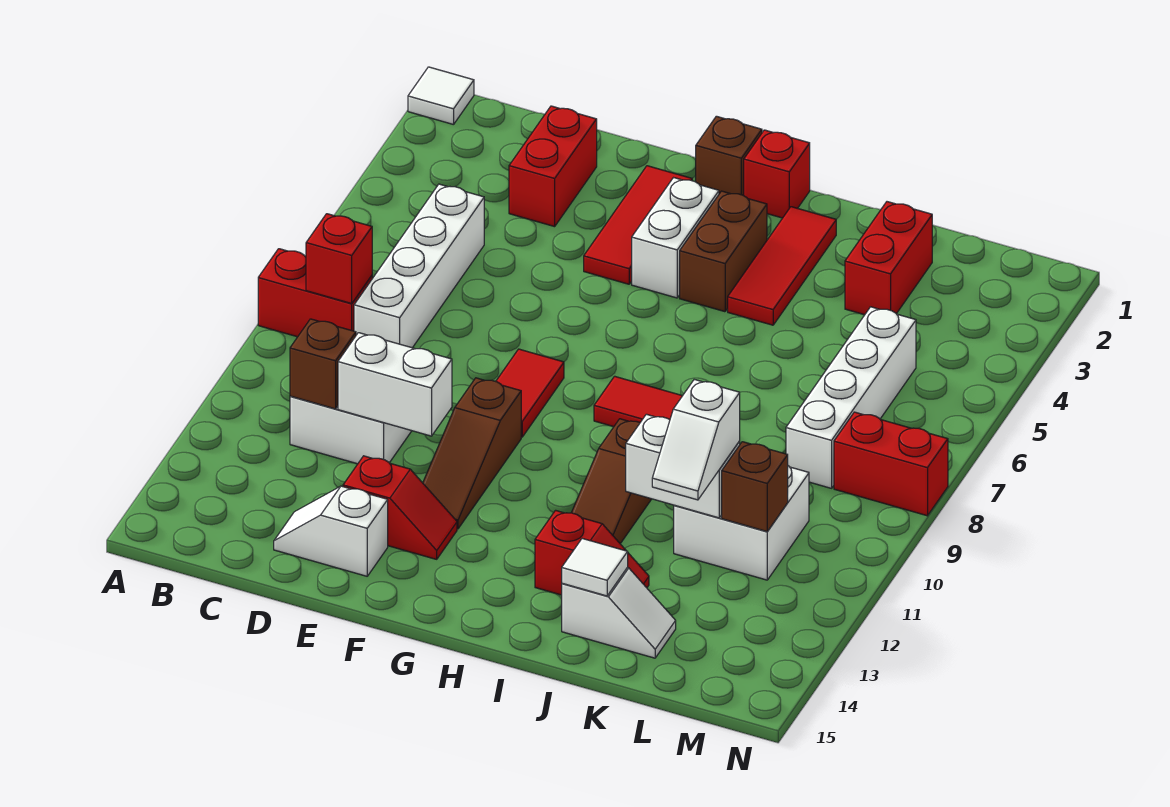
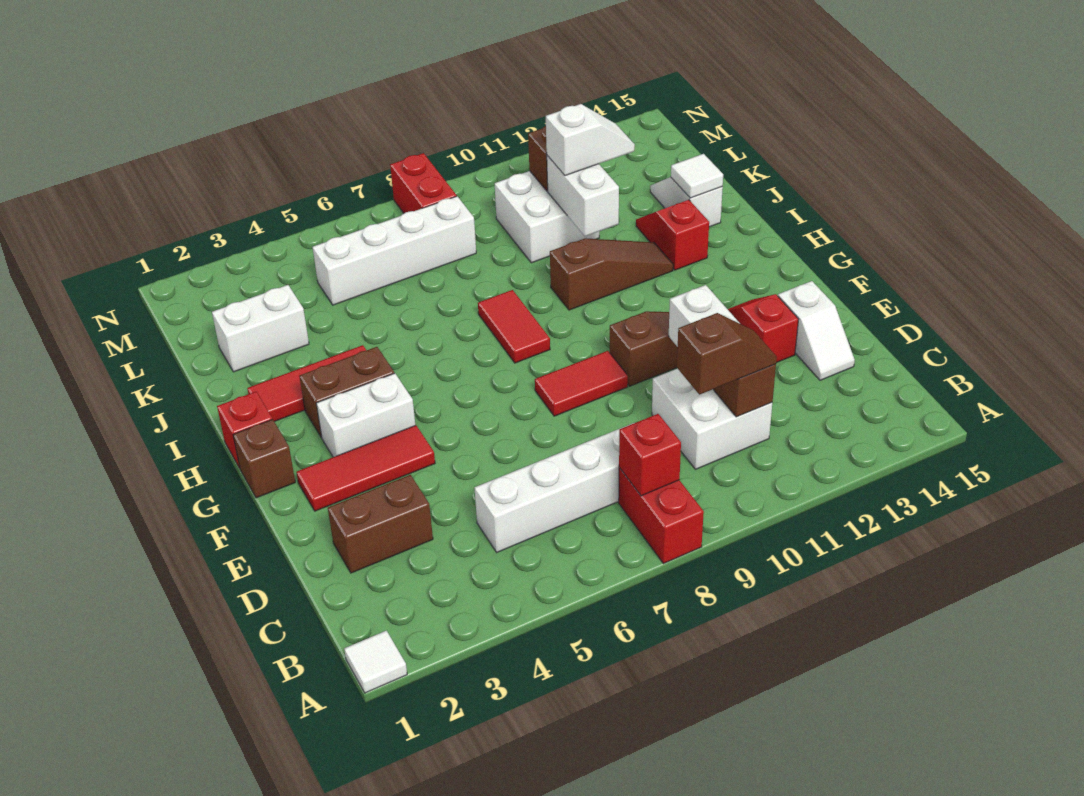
none -> brown 1x2 slope [677,313,777,395]
red 1x2 brick [509,106,597,227] -> brown 1x2 brick [328,475,433,573]
red 1x2 brick [845,202,932,315] -> white 1x2 brick [212,285,309,372]

